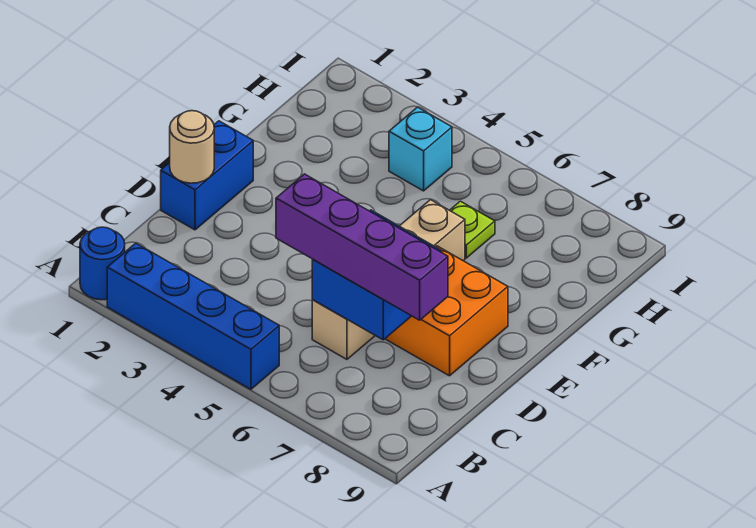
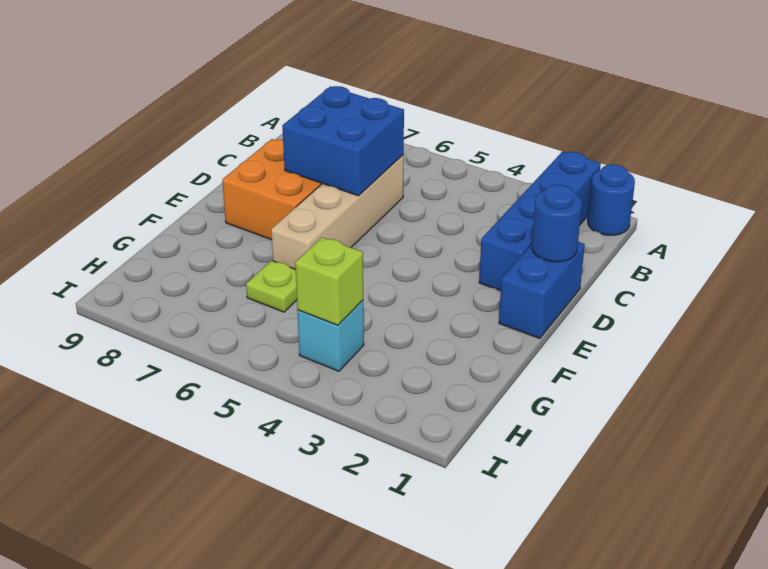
blue 1x4 brick [107,243,279,389] -> blue 1x4 brick turned to [479,151,601,291]
purple 1x4 brick [276,174,448,320] -> none
tan 1x1 round brick [170,111,214,183] -> blue 1x1 round brick [532,185,582,262]
none -> lime 1x1 brick [295,237,363,325]

